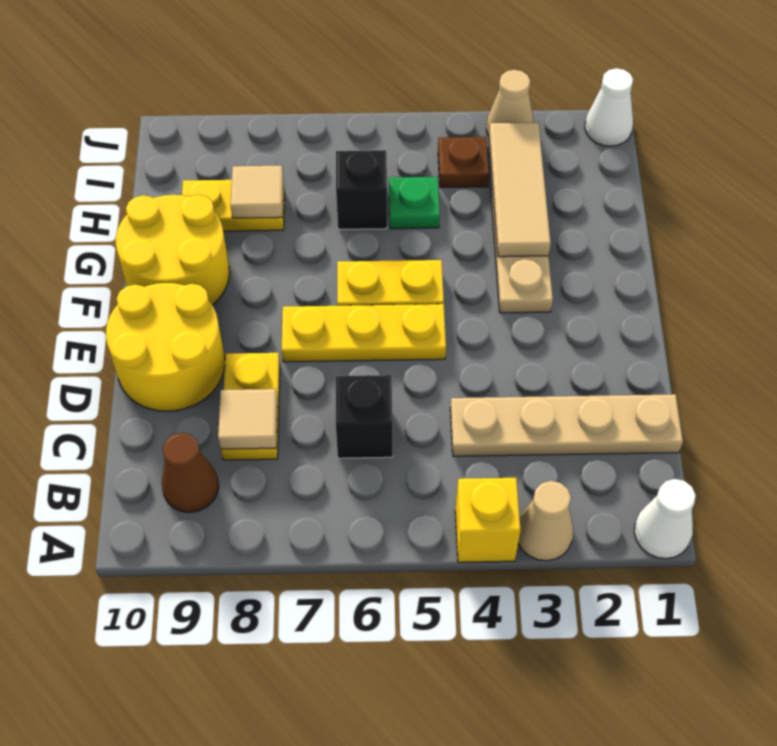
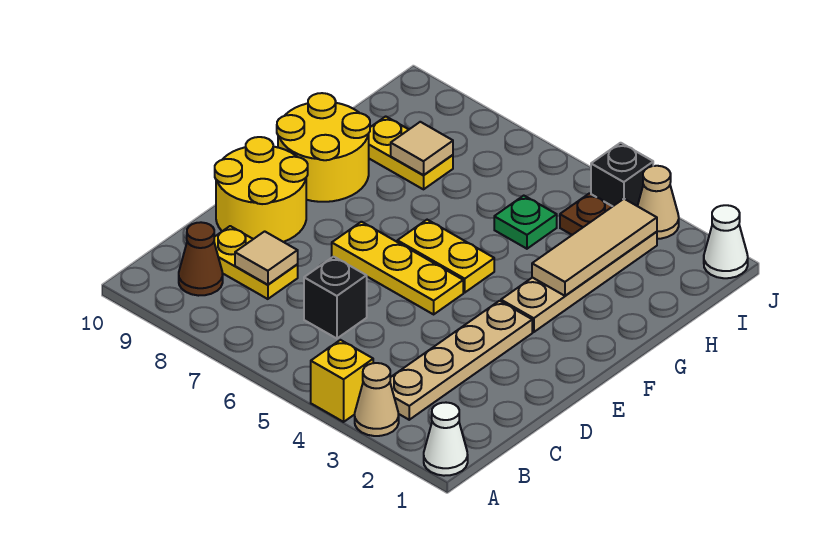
tan 1x4 plate [450,394,683,456] -> tan 1x4 plate turned to [390,301,532,420]
yellow 1x2 plate [221,353,280,460] -> yellow 1x2 plate turned to [214,226,298,299]
black 1x1 brick [336,150,387,229] -> black 1x1 brick moved to [591,143,653,206]

